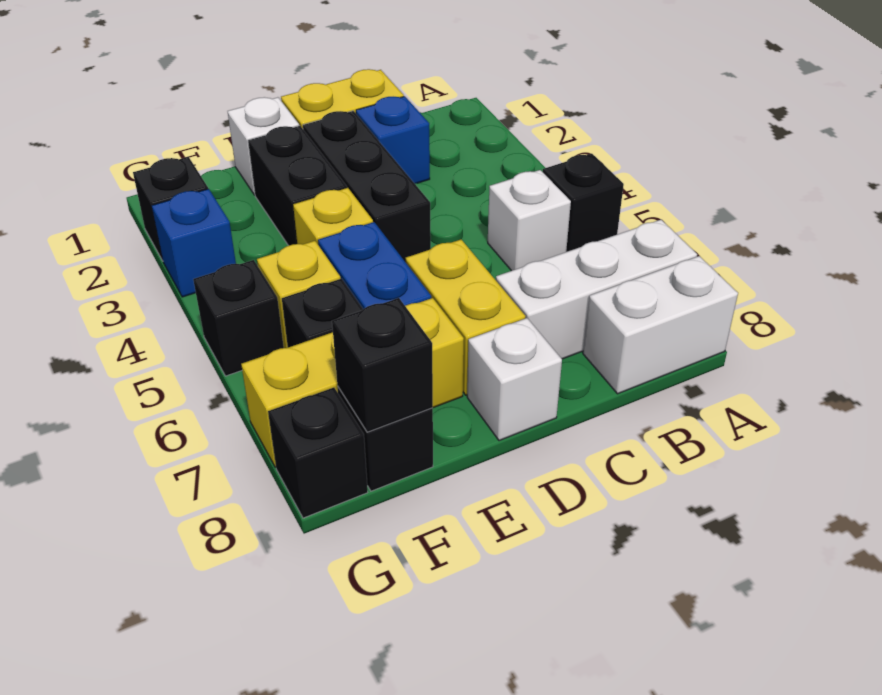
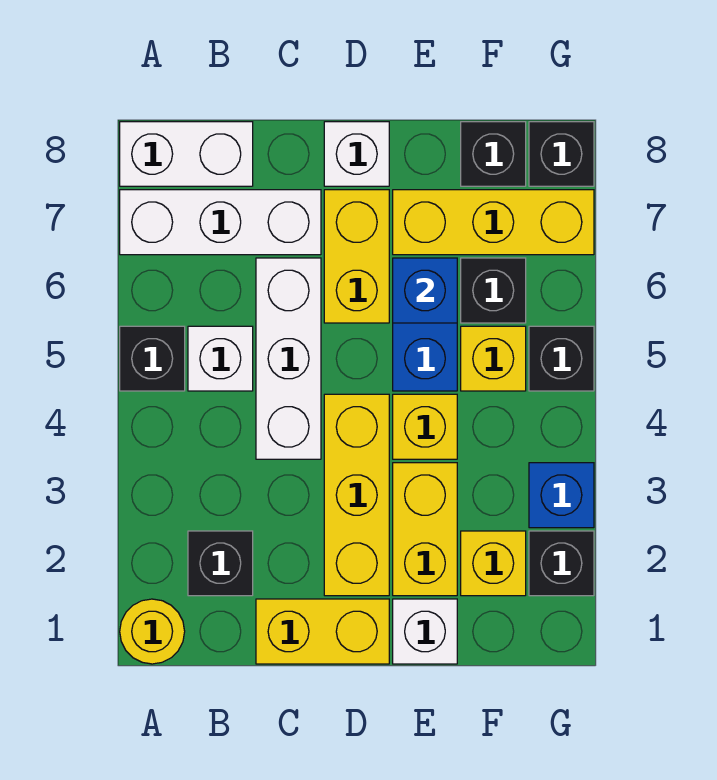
none -> yellow 1x1 round brick [120,599,185,664]
blue 1x1 brick [356,96,430,184] -> blue 1x1 brick moved to [393,258,457,323]
none -> white 1x3 brick [256,258,321,459]
black 1x3 brick [303,111,431,262] -> yellow 1x3 brick [324,394,389,596]
black 1x2 brick [248,126,347,246] -> yellow 1x2 brick [393,463,457,596]
none -> yellow 1x1 brick [461,531,526,596]
black 1x1 brick [332,298,433,432] -> black 1x1 brick moved to [188,531,253,596]

